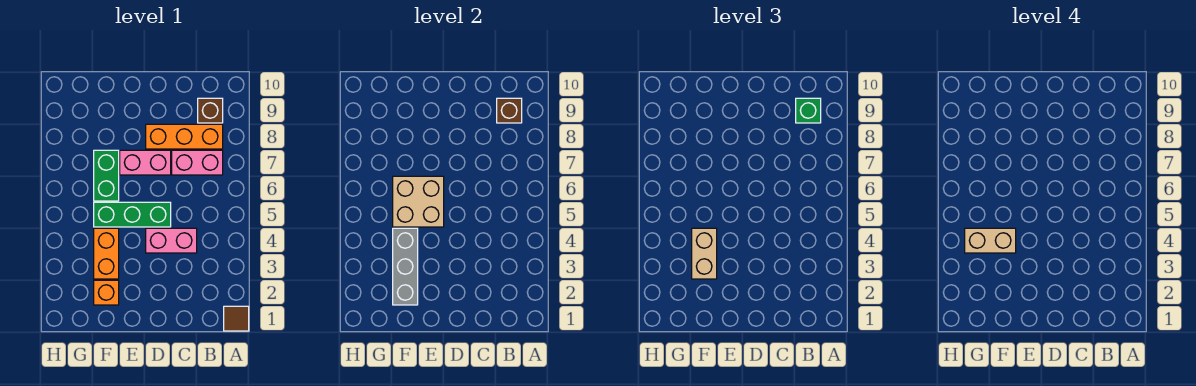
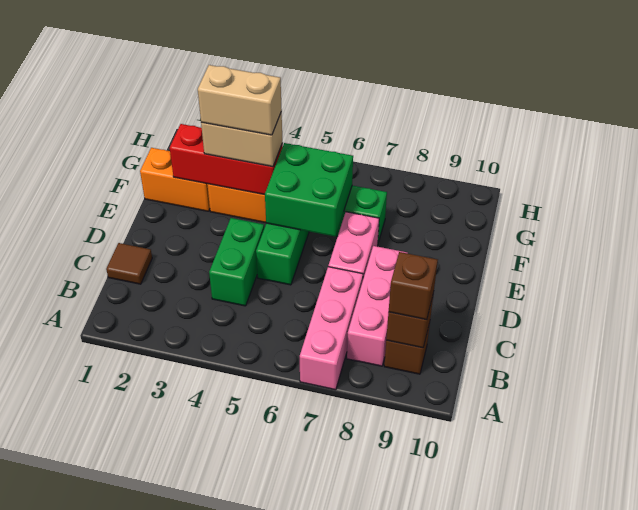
brown 1x1 tile [224,306,249,331] -> brown 1x1 tile moved to [106,243,152,284]
pink 1x2 brick [172,150,223,175] -> pink 1x3 brick [300,267,363,390]
orange 1x3 brick [146,124,223,149] -> pink 1x3 brick [347,246,407,366]
green 1x1 brick [796,98,821,123] -> brown 1x1 brick [389,252,438,320]
pink 1x2 brick [146,228,197,253] -> green 1x2 brick [209,218,264,306]
tan 2x2 brick [393,176,444,227] -> green 2x2 brick [265,143,353,237]
orange 1x1 brick [94,280,119,305] -> orange 1x2 brick [140,148,210,211]
grey 1x3 brick [393,228,418,305] -> red 1x3 brick [170,124,283,195]
tan 1x2 brick [965,228,1016,253] -> tan 1x2 brick turned to [198,65,282,135]

